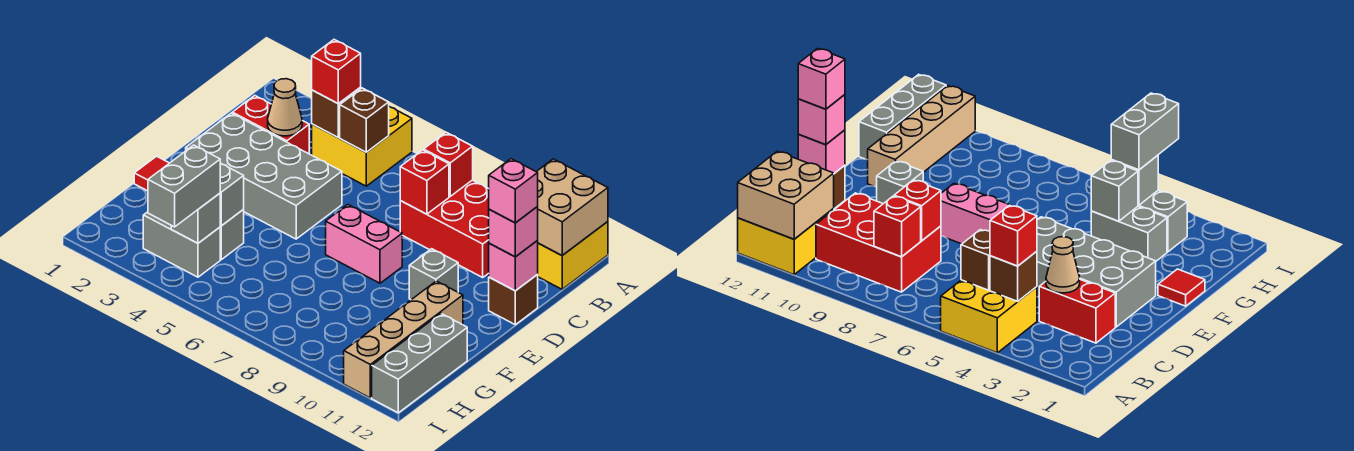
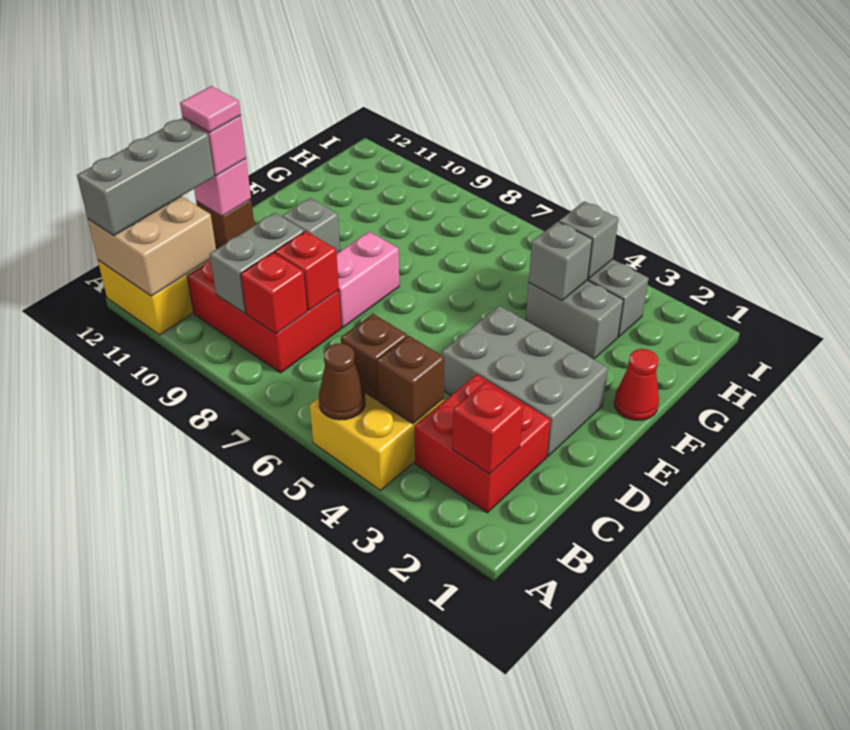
none -> brown 1x1 cone [319,343,365,420]
red 1x1 brick [312,40,361,104] -> red 1x1 brick moved to [452,382,523,474]
red 1x2 brick [232,96,309,154] -> red 2x2 brick [415,374,551,513]
tan 1x1 cone [268,79,302,136] -> none
grey 2x4 brick [186,113,342,239] -> grey 2x3 brick [442,306,608,456]
pink 1x1 brick [489,159,538,223] -> pink 1x1 tile [180,86,241,133]
pink 1x2 brick [326,205,402,283] -> pink 1x2 brick turned to [337,232,399,327]
red 1x1 tile [134,156,169,191] -> red 1x1 cone [614,349,659,420]
tan 1x4 brick [344,281,463,398] -> none
grey 1x3 brick [372,314,467,413] -> grey 1x3 brick moved to [77,119,214,236]
grey 1x2 brick [148,145,220,227] -> grey 1x2 brick moved to [210,213,304,313]

